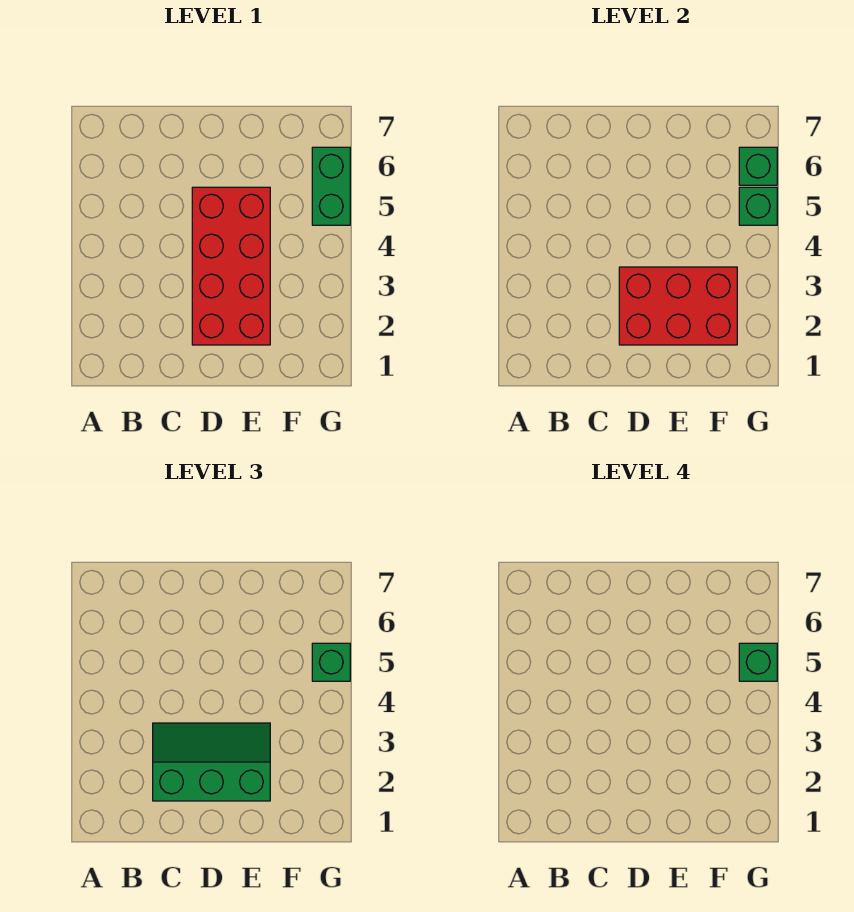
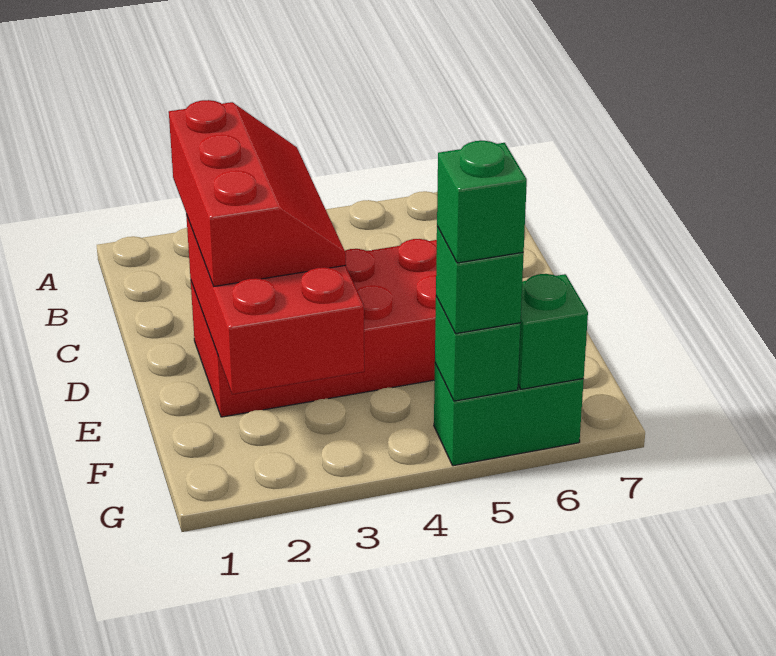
green 2x3 slope [153,723,270,801] -> red 2x3 slope [169,100,346,286]

